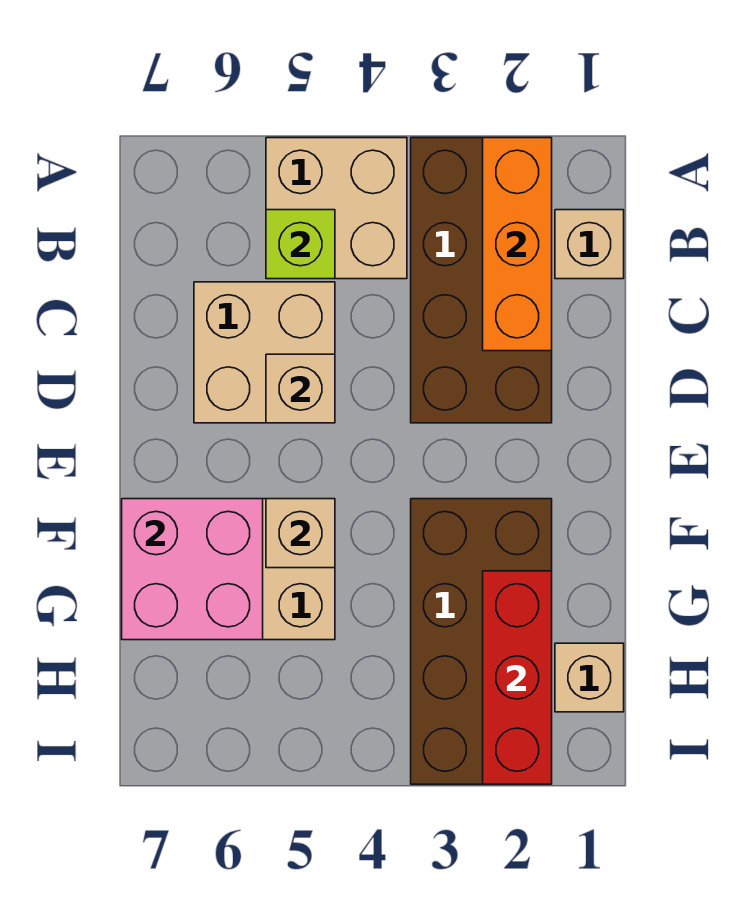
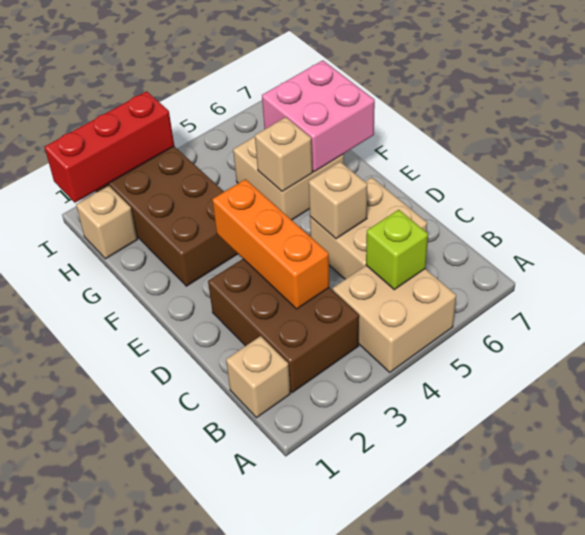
brown 2x4 brick [411,138,552,423] -> brown 2x3 brick [208,259,359,393]
orange 1x3 brick [483,138,552,351] -> orange 1x3 brick moved to [212,179,329,309]
red 1x3 brick [483,571,552,784] -> red 1x3 brick turned to [45,91,174,203]

